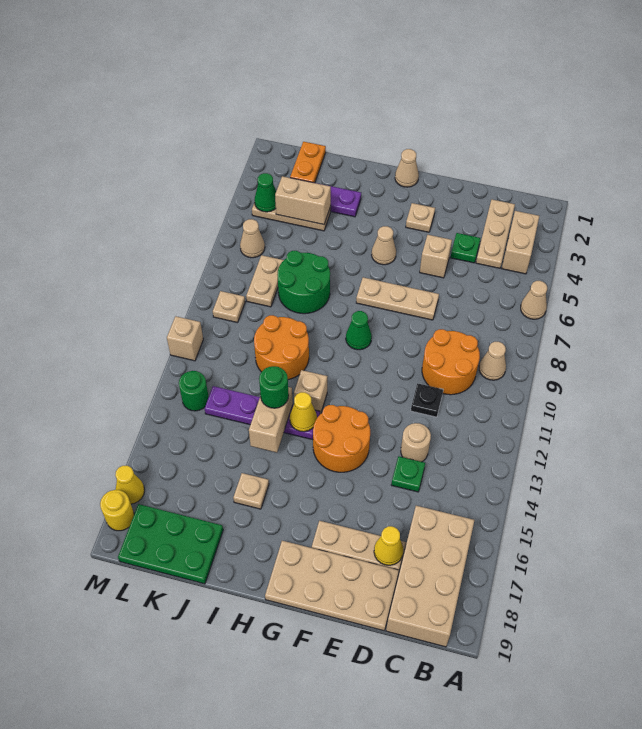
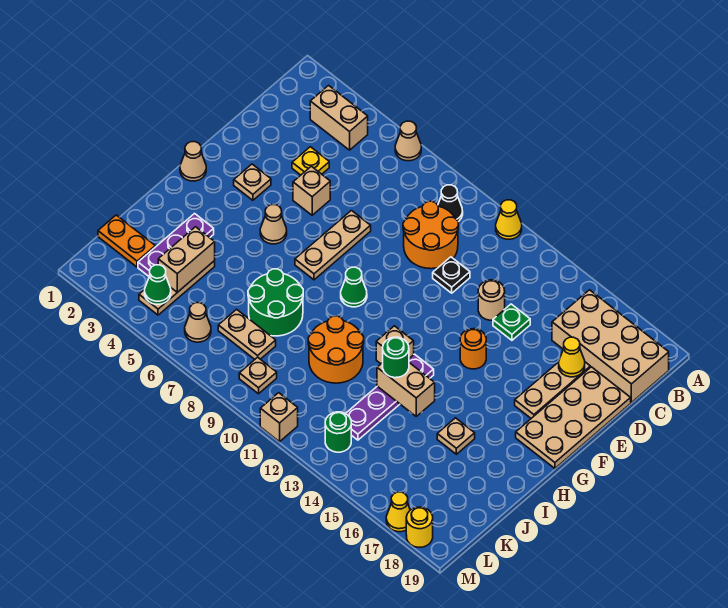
tan 1x1 cone [479,342,506,380] -> black 1x1 cone [438,185,463,222]
tan 1x3 plate [476,200,515,268] -> none
green 1x1 plate [451,233,480,263] -> yellow 1x1 plate [292,147,329,175]
orange 2x2 round brick [313,405,370,472] -> orange 1x1 round brick [460,329,486,369]
yellow 1x1 cone [290,392,317,432] -> yellow 1x1 cone moved to [496,200,522,239]
green 2x3 plate [118,504,223,584] -> none

